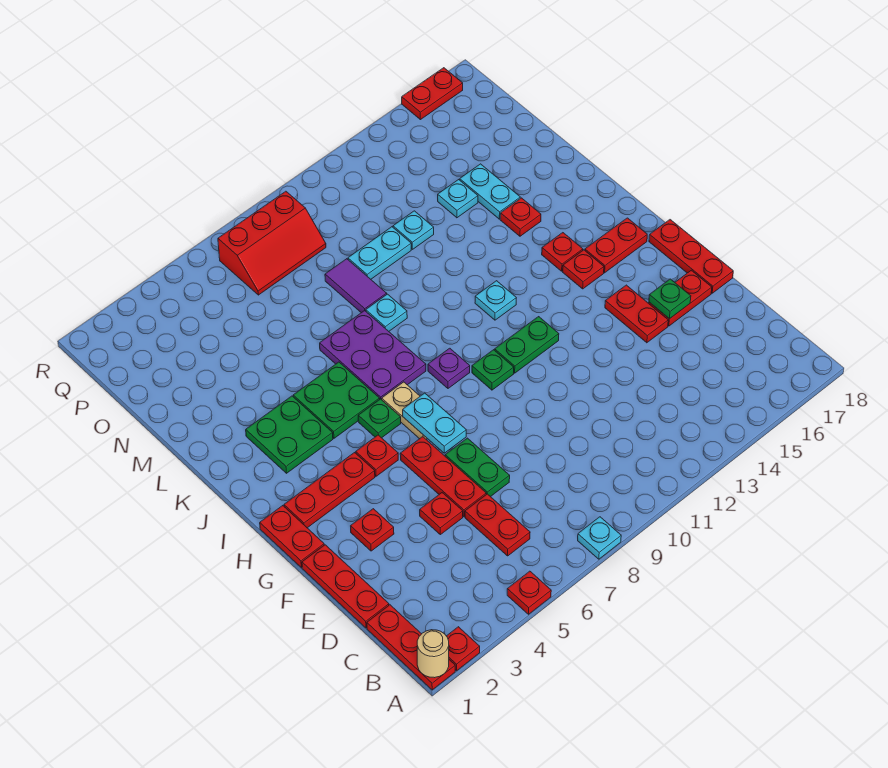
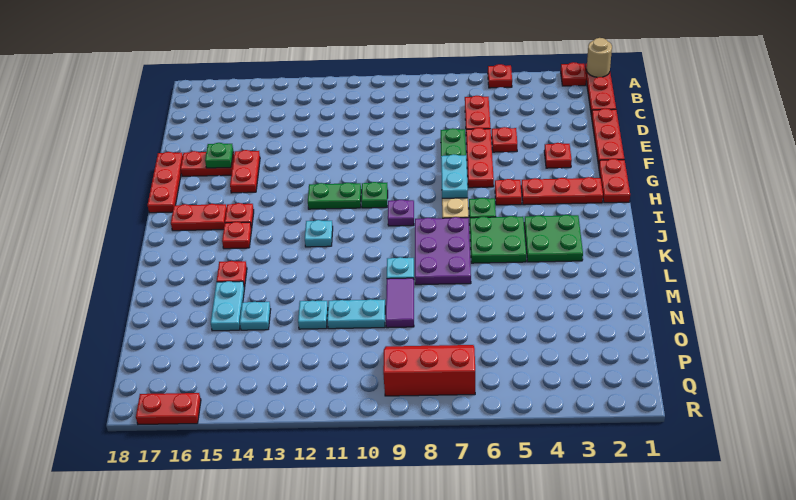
cyan 1x1 plate [578,517,621,559] -> none

